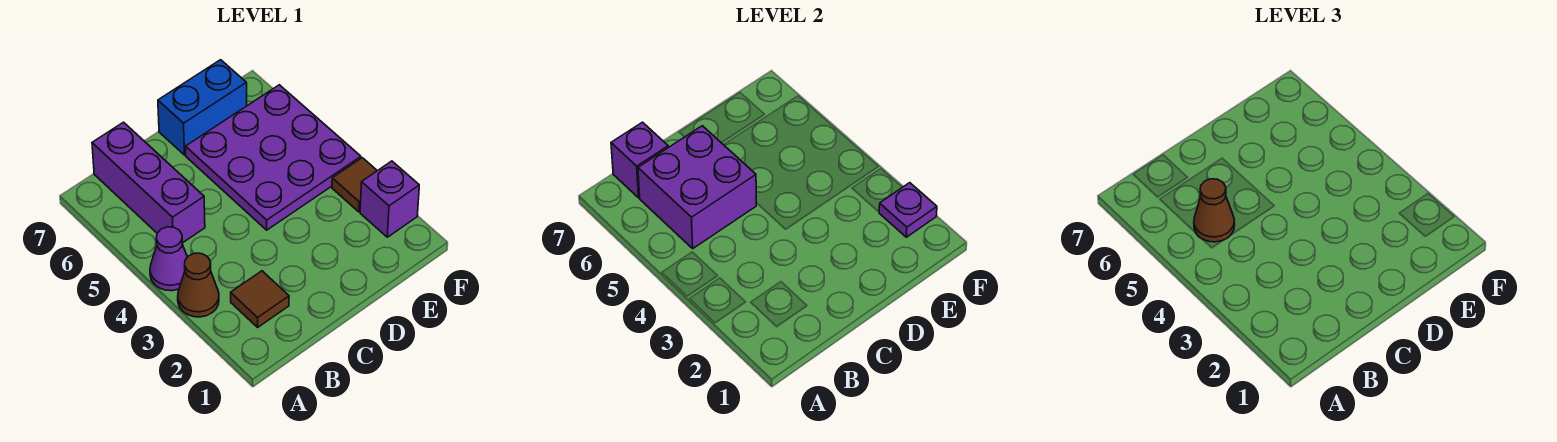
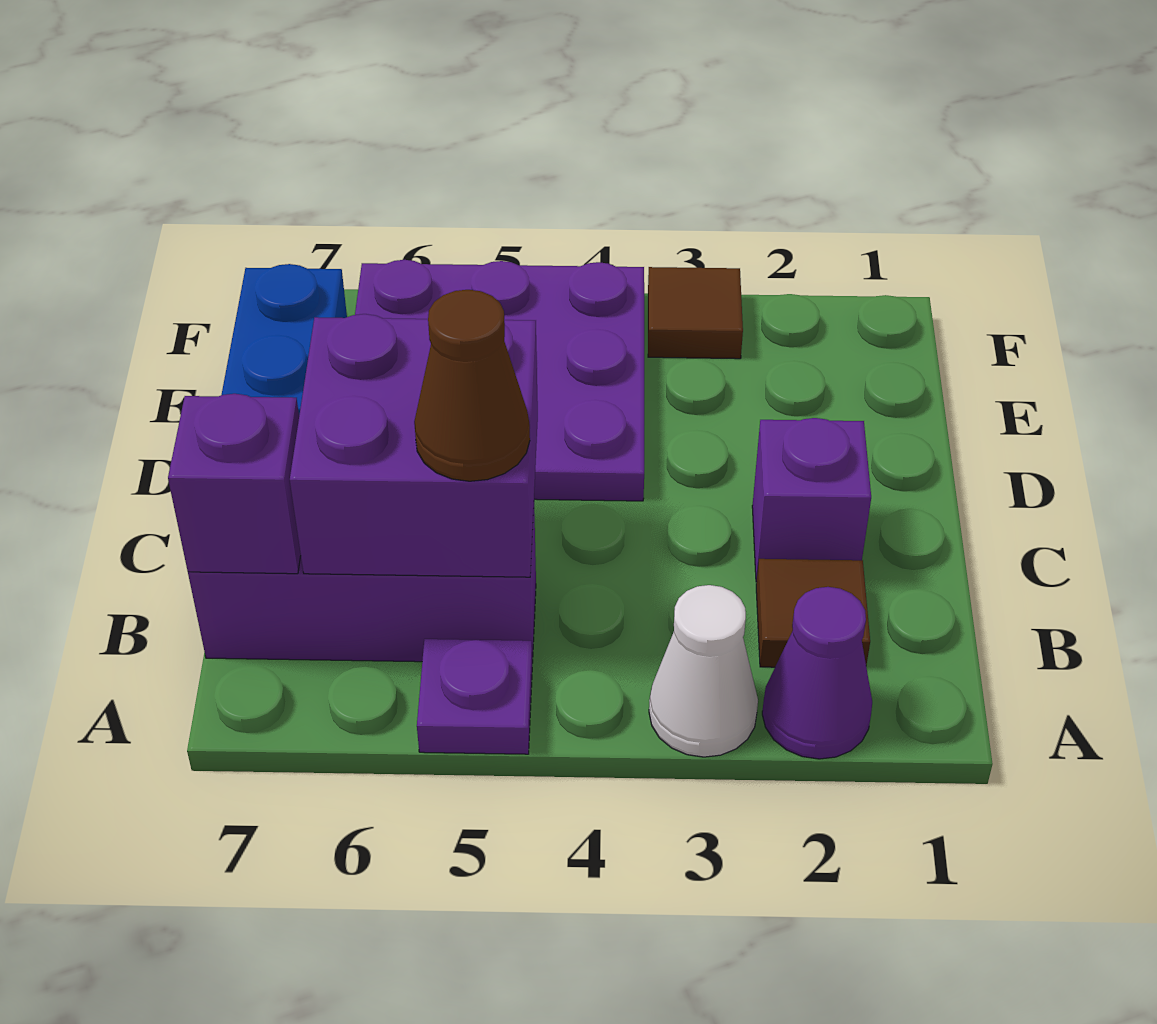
brown 1x1 cone [178,253,219,317] -> white 1x1 cone [649,585,758,757]
purple 1x1 cone [150,227,187,291] -> purple 1x1 cone moved to [762,587,872,759]
purple 1x1 brick [360,161,419,237] -> purple 1x1 brick moved to [752,418,871,582]
purple 1x1 plate [879,183,937,237] -> purple 1x1 plate moved to [417,639,532,754]

